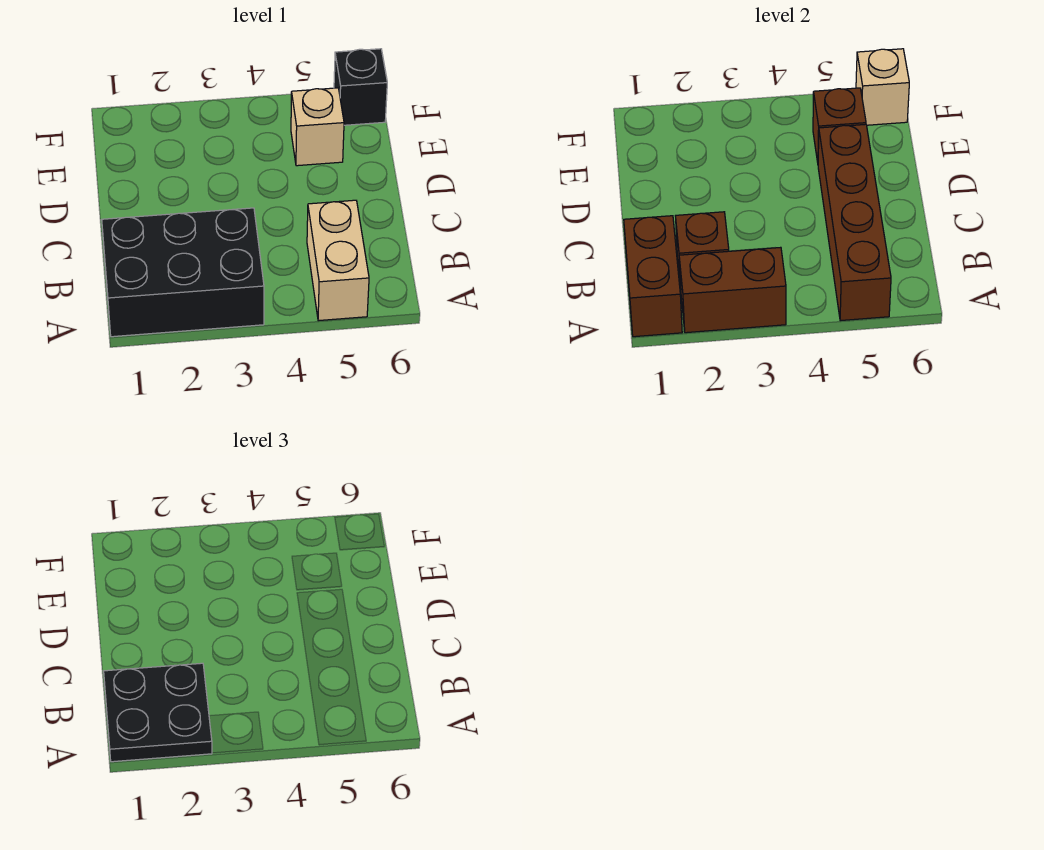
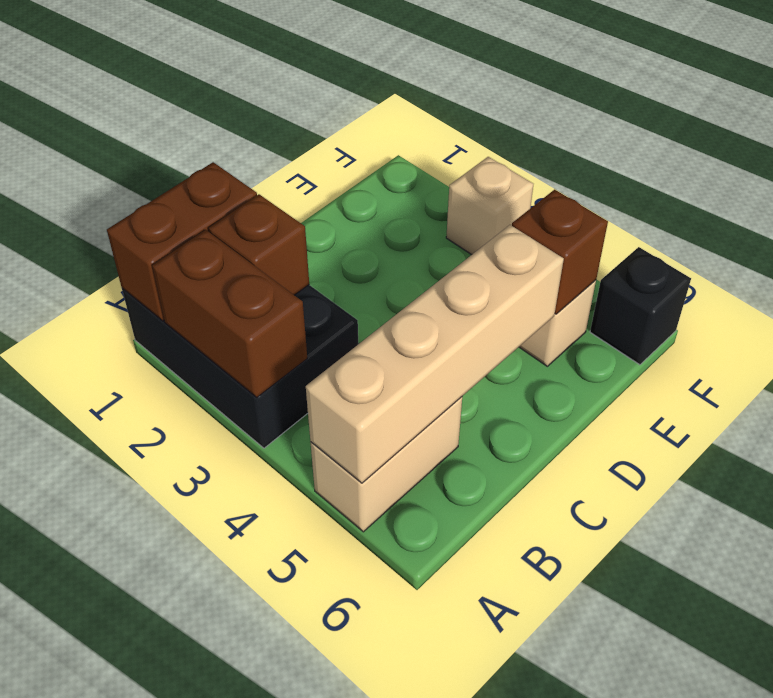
black 2x2 plate [104,663,212,762] -> none
brown 1x4 brick [818,124,891,321] -> tan 1x4 brick [306,225,564,483]
tan 1x1 brick [856,49,909,125] -> tan 1x1 brick moved to [446,157,533,255]

